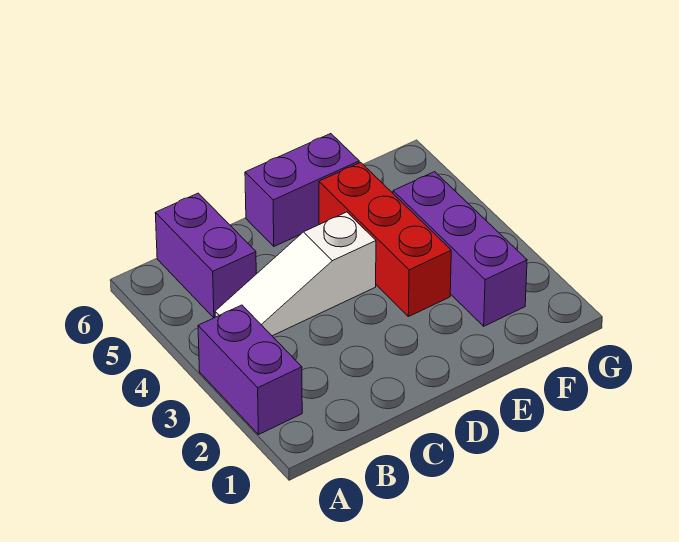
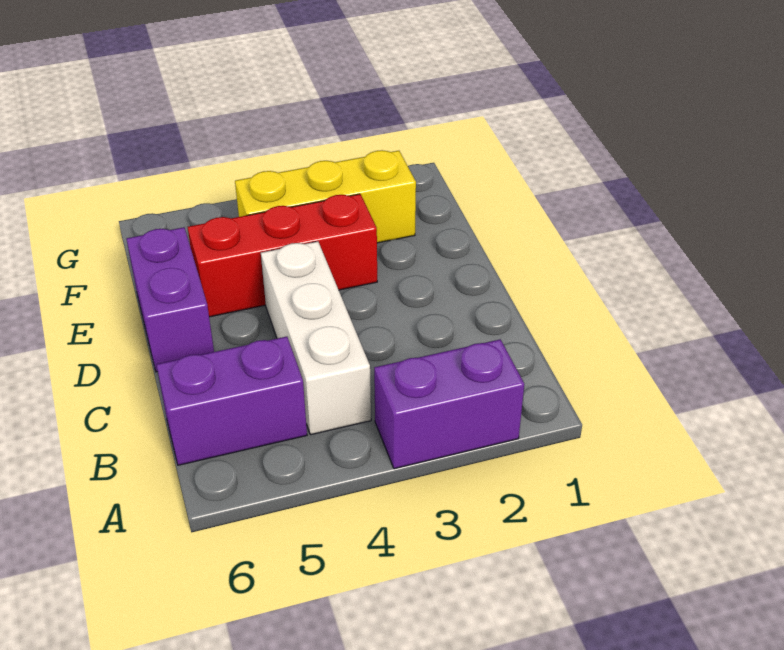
white 1x3 slope [215,212,376,336] -> white 1x3 brick [261,241,371,435]
purple 1x3 brick [393,172,527,326] -> yellow 1x3 brick [235,150,416,243]

